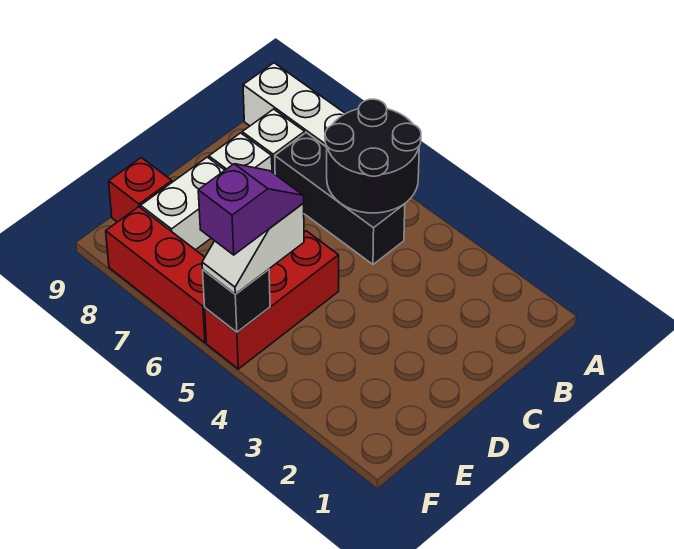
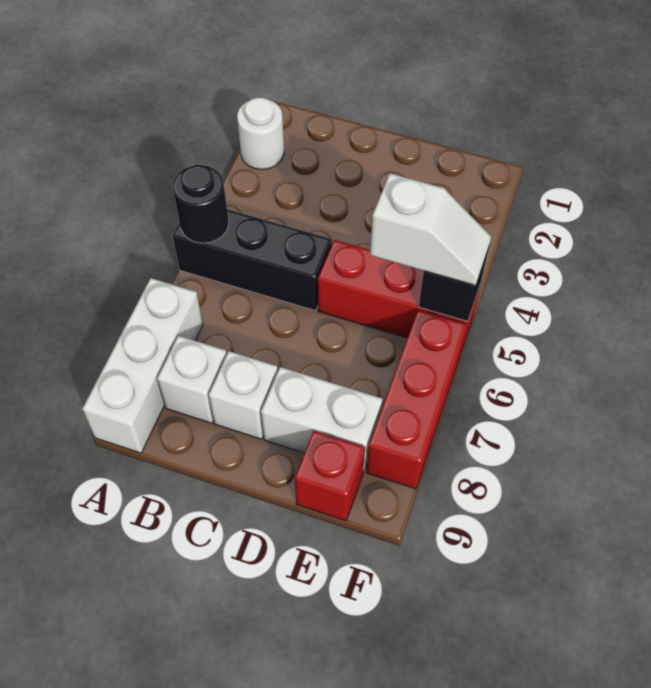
none -> white 1x1 round brick [237,97,284,170]
black 2x2 round brick [325,99,421,213] -> black 1x1 round brick [173,165,229,243]
black 1x3 brick [275,133,405,264] -> black 1x3 brick turned to [173,209,332,311]
purple 1x2 slope [198,164,304,255] -> none

